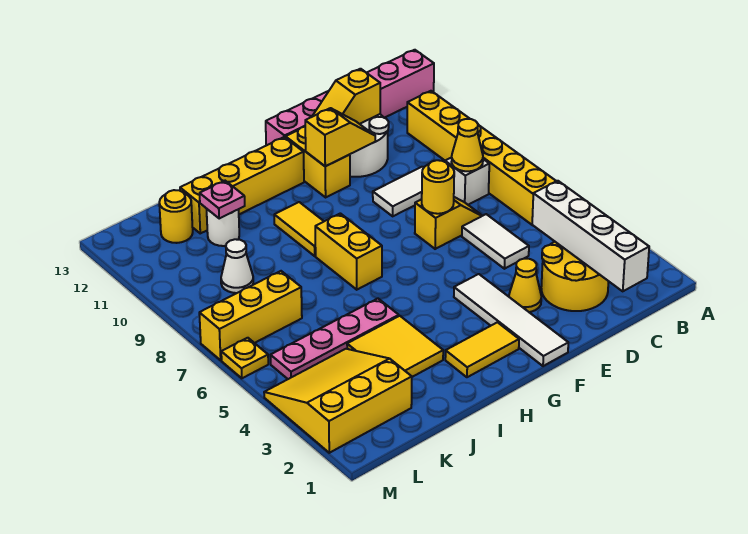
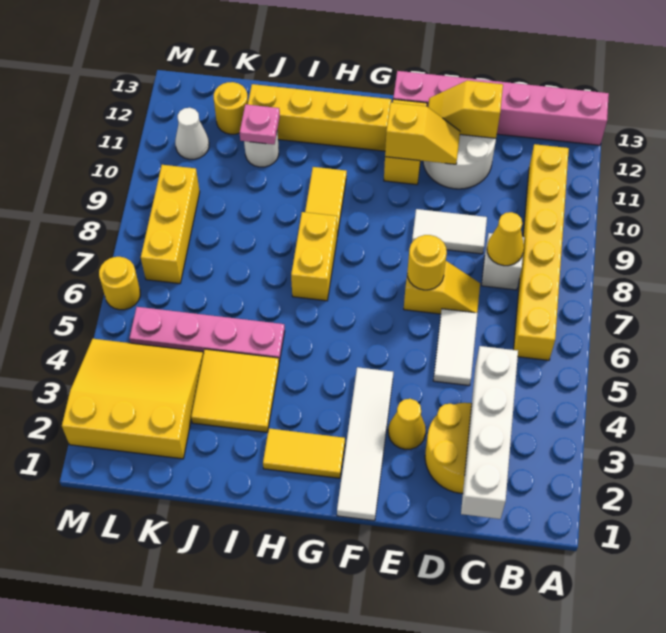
yellow 1x3 brick [199,271,302,360] -> yellow 1x3 brick turned to [141,165,200,284]
white 1x1 cone [221,239,253,293] -> white 1x1 cone moved to [175,108,209,159]
yellow 1x1 plate [221,338,268,378] -> yellow 1x1 round brick [99,257,140,310]

